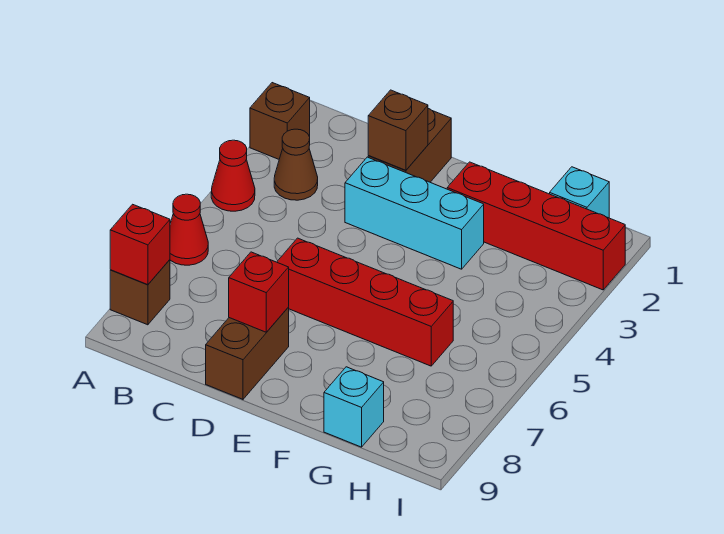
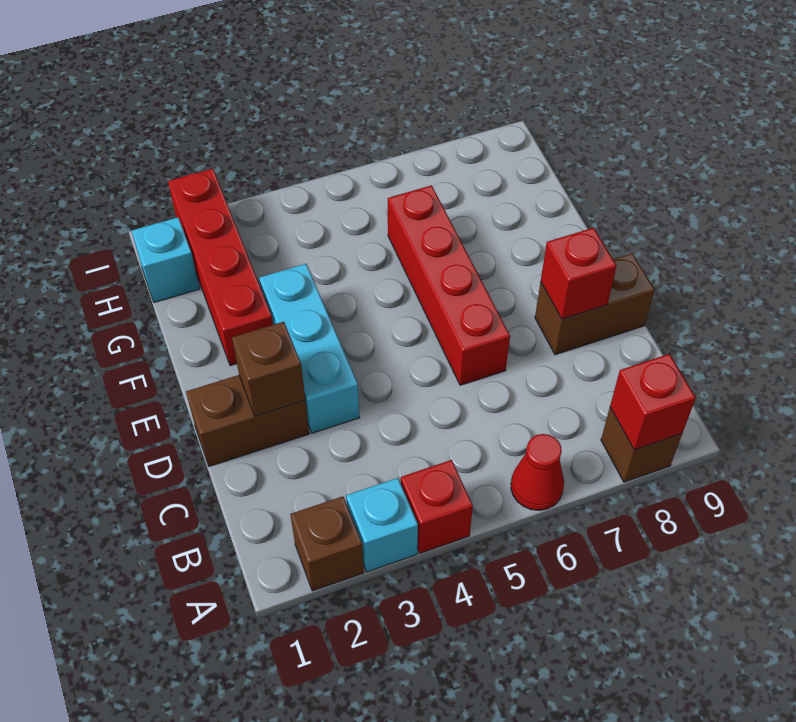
red 1x1 cone [211,140,255,211] -> red 1x1 brick [401,460,473,553]
brown 1x1 cone [274,129,318,200] -> none
cyan 1x1 brick [324,367,384,447] -> cyan 1x1 brick moved to [346,478,418,572]

